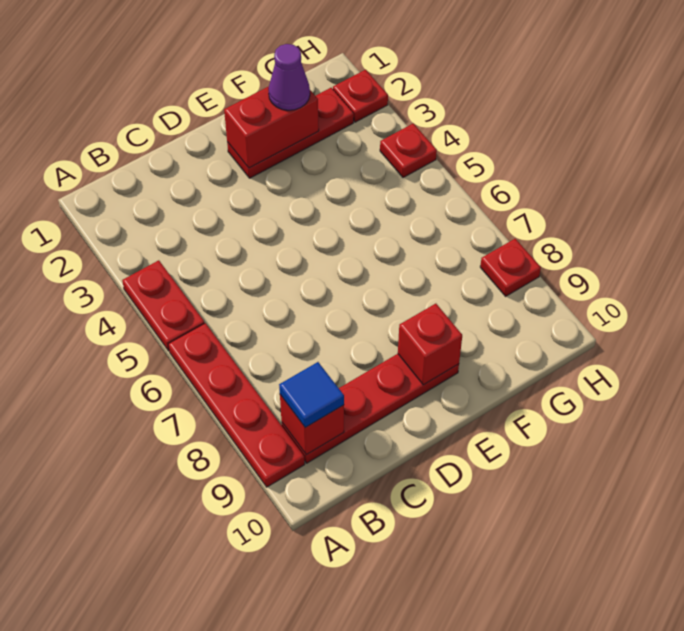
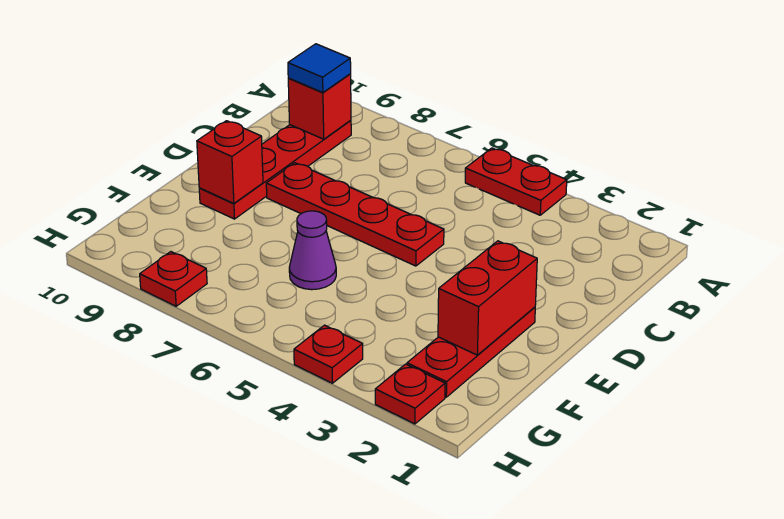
red 1x4 plate [168,323,305,487] -> red 1x4 plate moved to [266,163,444,266]
purple 1x1 cone [268,44,310,110] -> purple 1x1 cone moved to [289,211,336,290]

